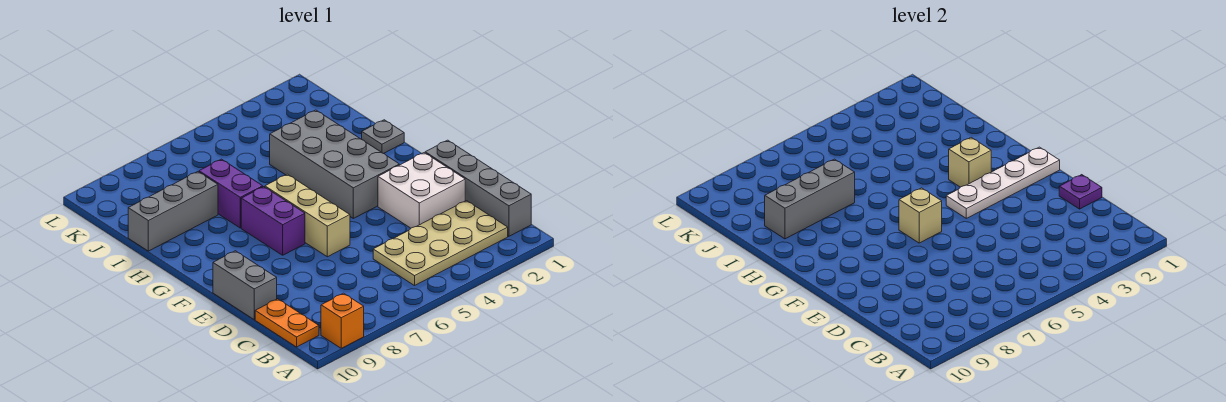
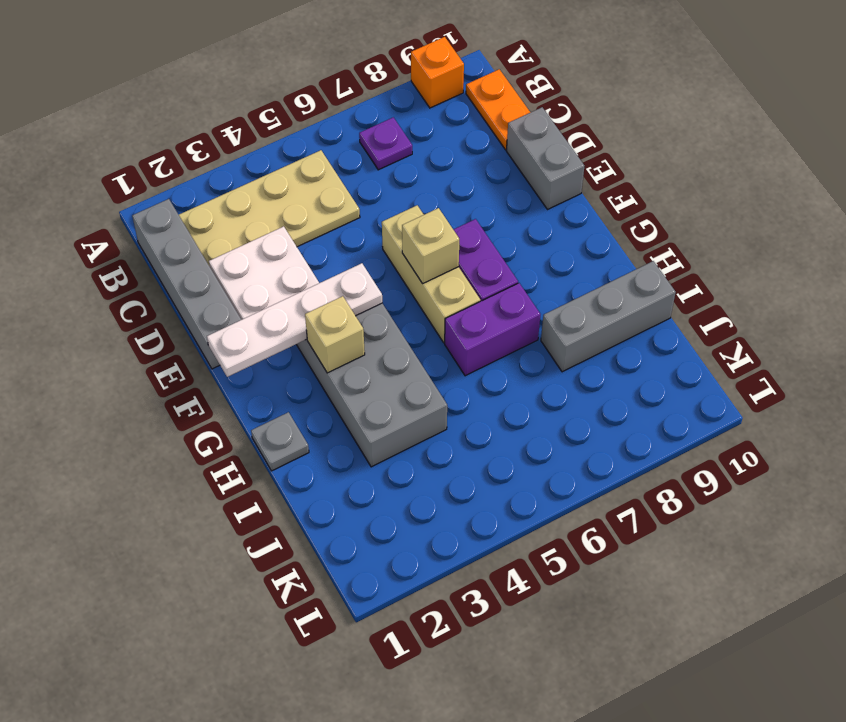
purple 1x1 plate [1059,175,1102,209] -> purple 1x1 plate moved to [359,117,412,170]
purple 1x2 brick [199,159,263,228] -> purple 1x2 brick turned to [445,283,540,376]
grey 1x3 brick [765,159,855,239] -> none

